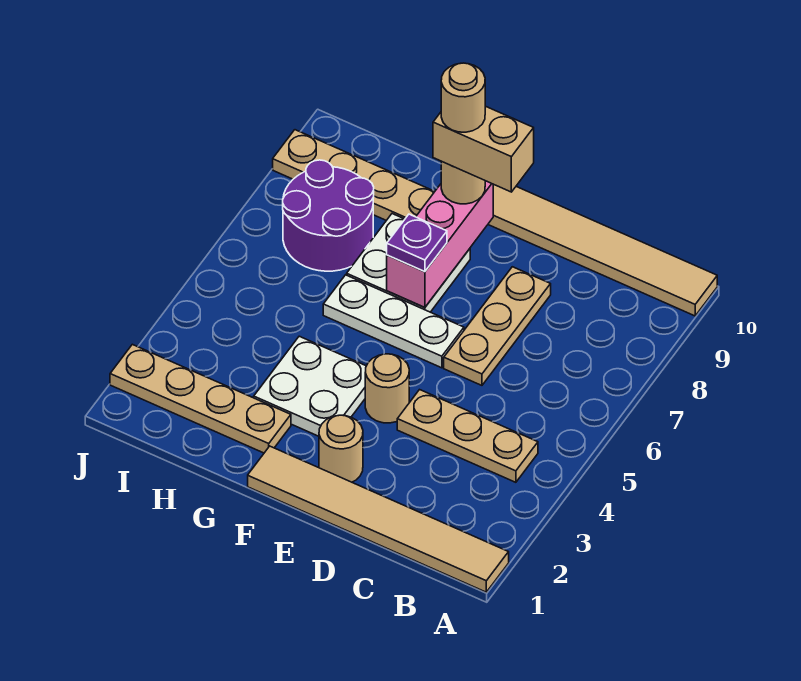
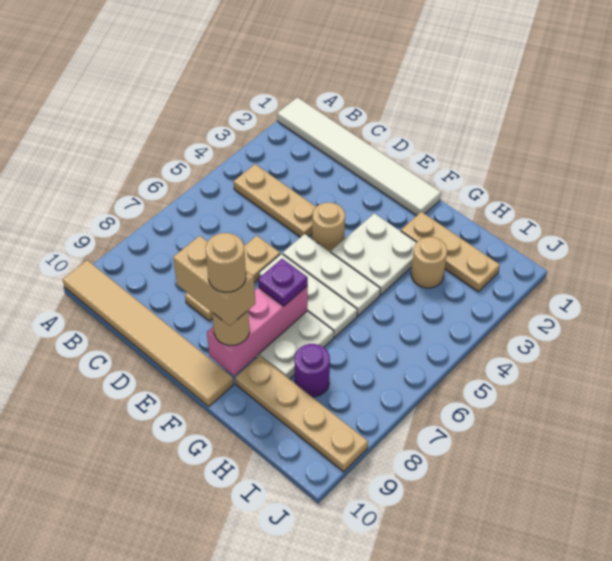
tan 1x6 tile [248,446,509,592] -> white 1x6 tile [277,97,441,216]
tan 1x1 round brick [319,415,363,482] -> tan 1x1 round brick moved to [411,237,447,288]
none -> white 1x3 plate [283,234,380,316]
tan 1x4 plate [110,344,291,453] -> tan 1x3 plate [401,212,500,292]
purple 2x2 round brick [283,160,374,271] -> purple 1x1 round brick [294,344,330,397]

